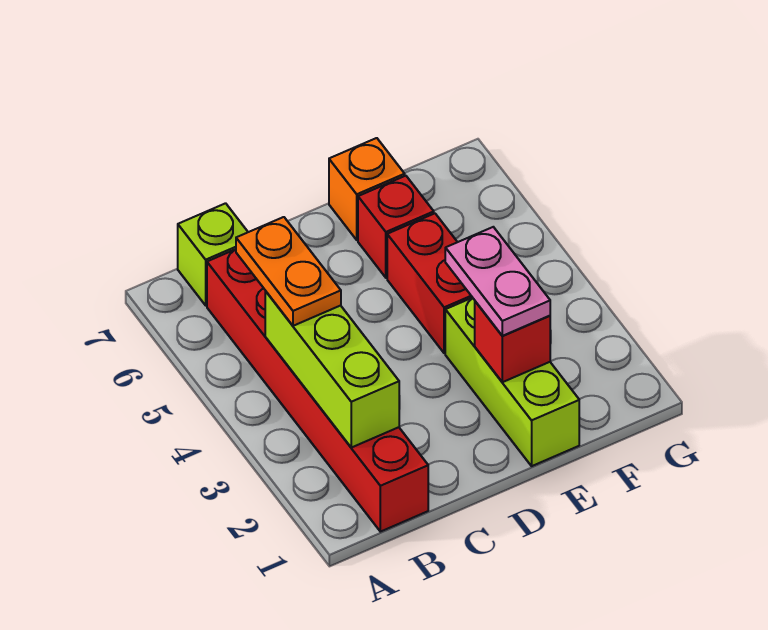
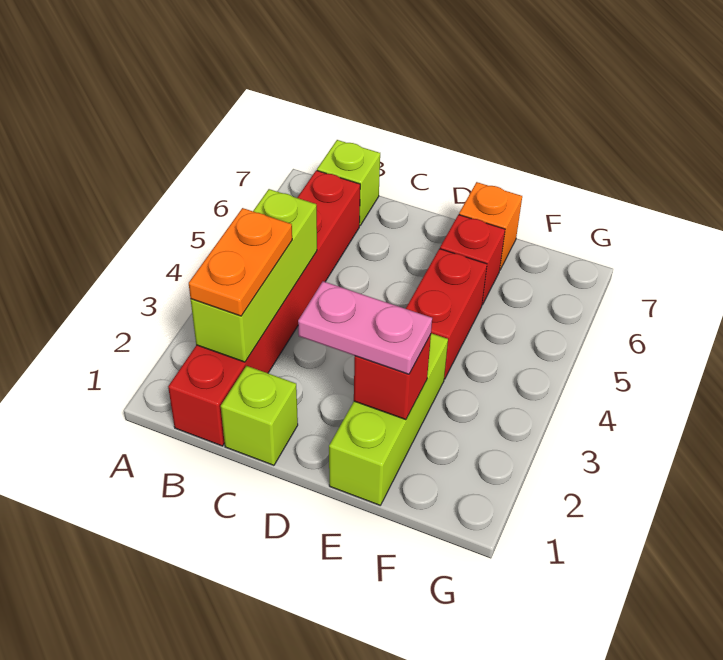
orange 1x2 plate [236,217,341,326] -> orange 1x2 plate moved to [189,208,292,316]
none -> lime 1x1 brick [221,366,298,465]
pink 1x2 plate [445,227,550,336] -> pink 1x2 plate turned to [298,281,432,374]

